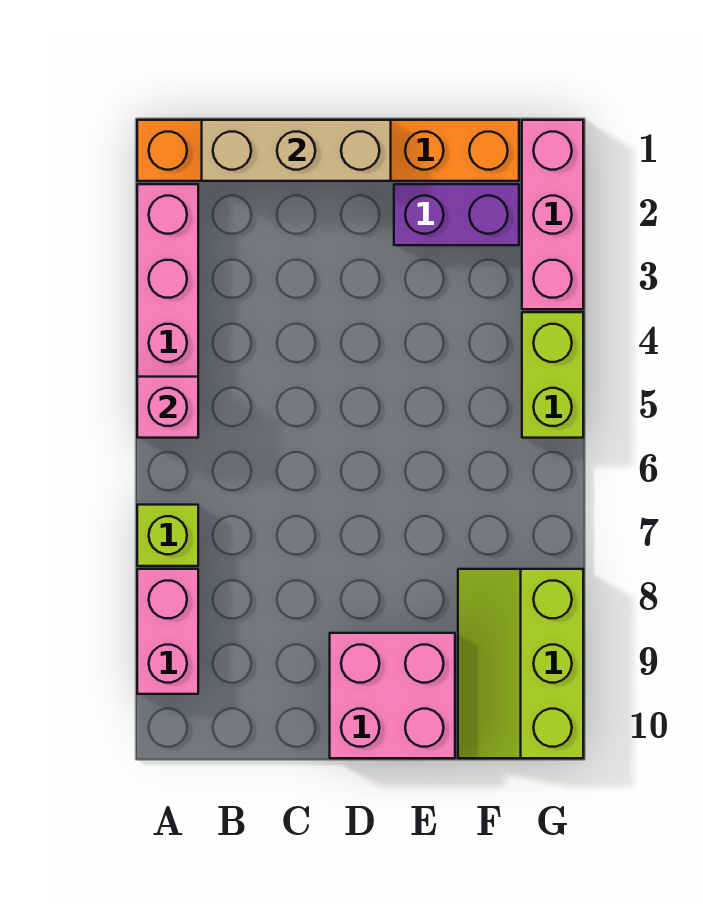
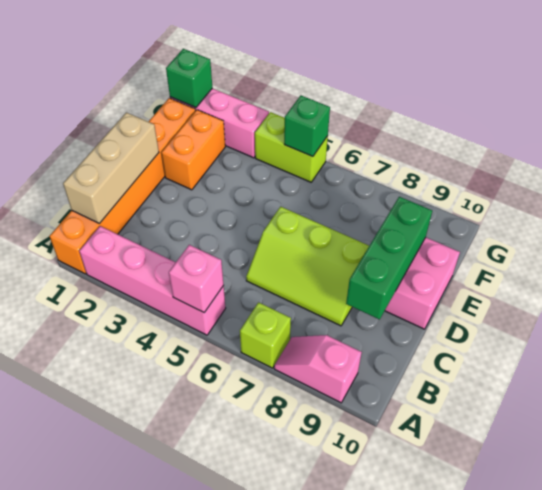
pink 1x2 brick [137,569,198,694] -> pink 1x2 slope [274,335,362,403]
none -> green 1x3 brick [346,197,432,319]
purple 1x2 brick [394,184,519,245] -> orange 1x2 brick [161,110,225,190]
lime 2x3 slope [458,569,583,758] -> lime 2x3 slope moved to [246,207,369,326]
none -> green 1x1 brick [166,49,212,108]
none -> green 1x1 brick [284,96,330,157]

